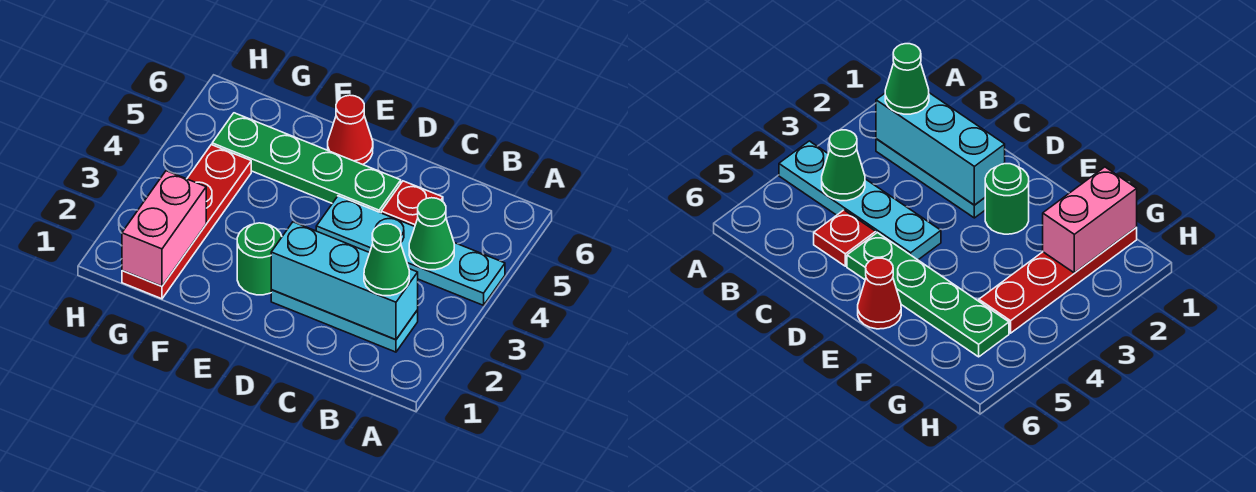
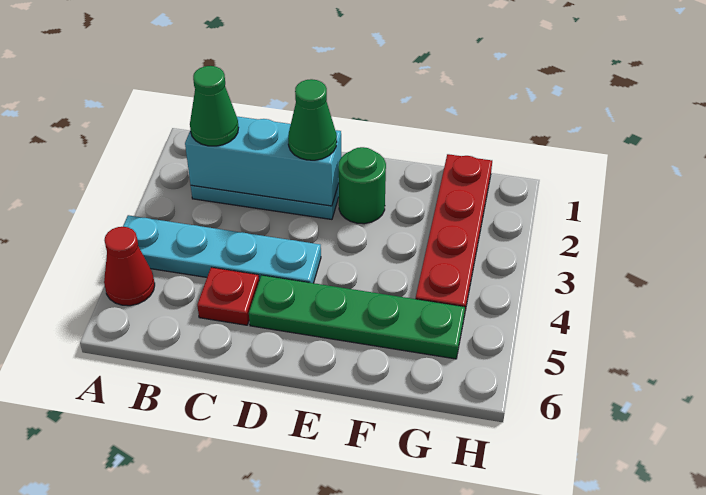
green 1x1 cone [409,198,454,270] -> green 1x1 cone moved to [288,79,337,160]
red 1x1 cone [328,95,373,165] -> red 1x1 cone moved to [104,227,155,306]
pink 1x2 brick [122,171,206,286] -> none

